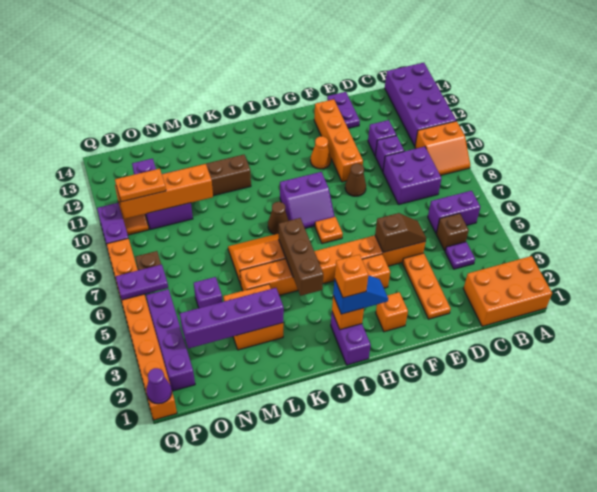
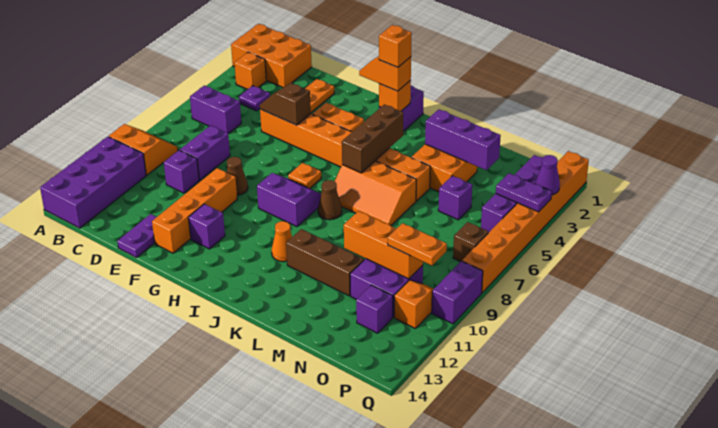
brown 1x1 brick [436,213,469,251] -> none
purple 2x2 brick [383,147,442,205] -> purple 1x2 brick [180,126,230,180]
purple 1x1 brick [368,120,396,156] -> purple 1x1 brick moved to [188,204,225,249]
orange 1x1 brick [376,292,408,332] -> orange 1x1 brick moved to [234,52,266,89]
orange 1x1 cone [310,136,331,169] -> orange 1x1 cone moved to [272,221,292,262]
blue 1x2 slope [333,275,388,314] -> orange 1x2 slope [359,56,411,91]
purple 1x4 brick [180,288,284,349] -> purple 1x3 brick [425,109,501,170]
orange 1x4 brick [117,164,213,219] -> orange 1x3 brick [344,211,423,279]
purple 1x2 plate [115,264,168,300] -> purple 1x2 plate moved to [496,173,552,212]
purple 1x1 cone [146,368,172,404] -> purple 1x1 cone moved to [536,155,560,195]

